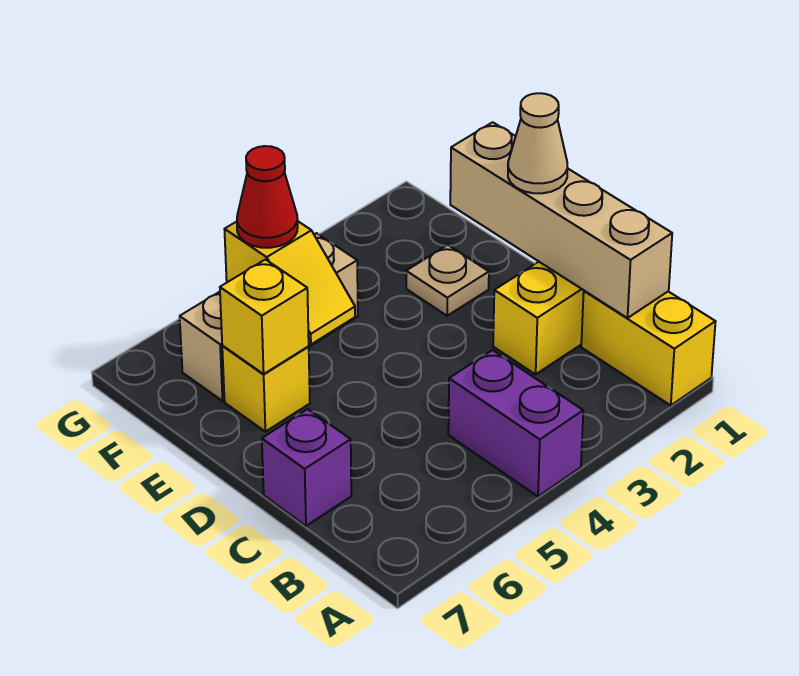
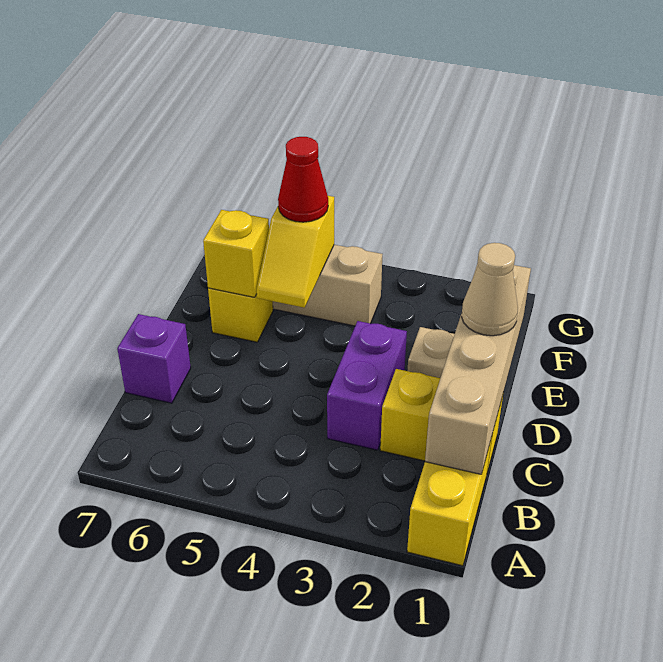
purple 1x2 brick [448,350,583,496] -> purple 1x2 brick moved to [327,321,407,450]

